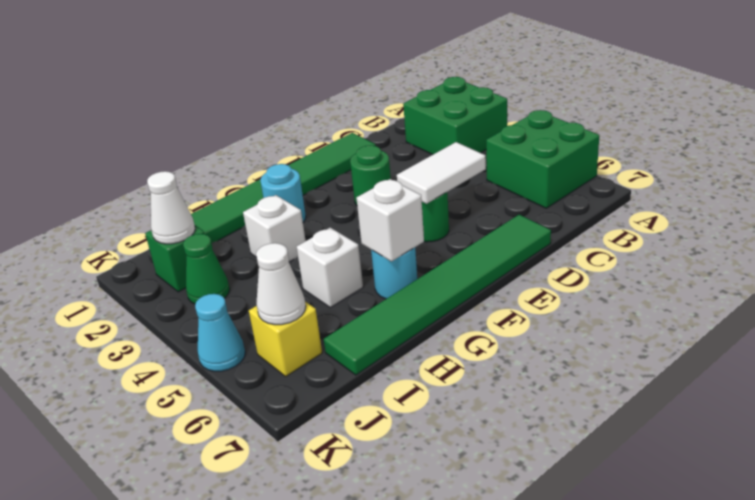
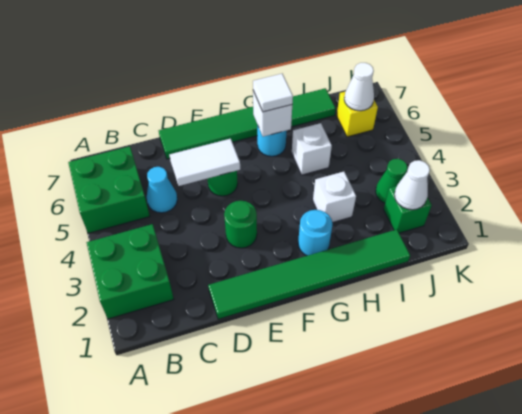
none -> white 1x1 tile [253,74,293,112]
cyan 1x1 cone [195,294,245,371] -> cyan 1x1 cone moved to [147,167,177,213]

